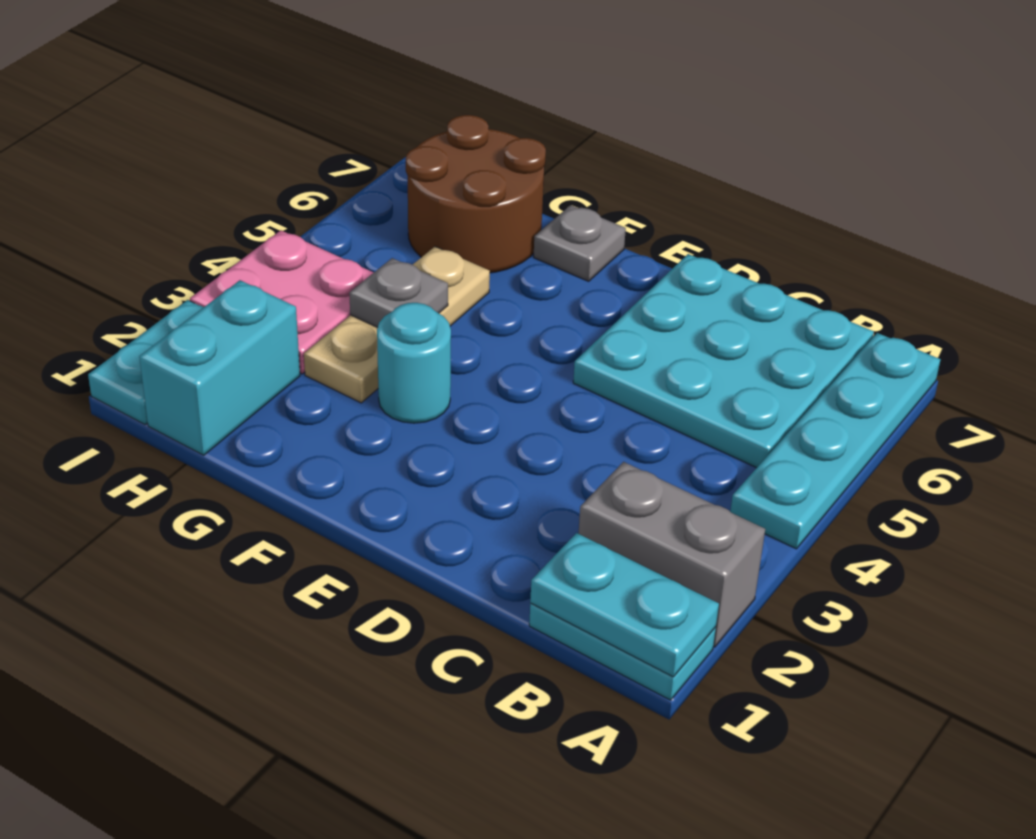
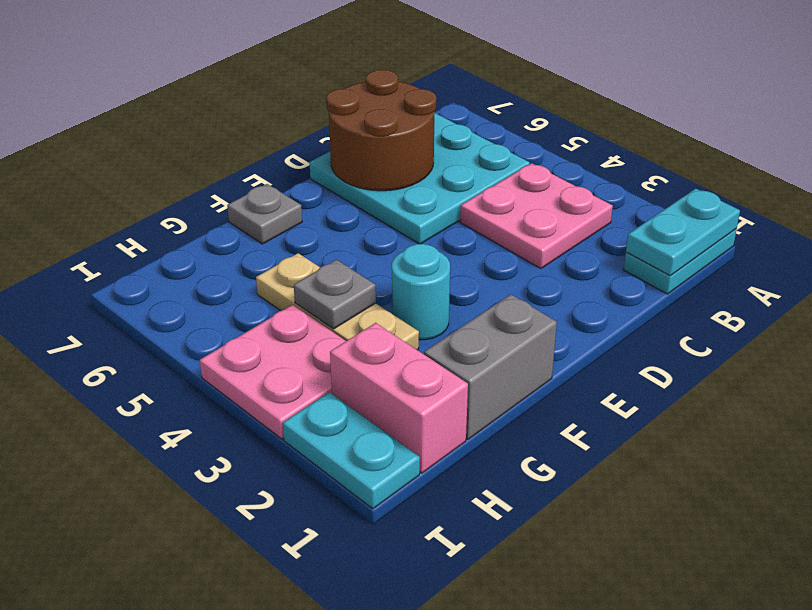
grey 1x2 brick [578,462,765,647] -> grey 1x2 brick moved to [424,294,557,439]
cyan 1x4 plate [730,333,940,549] -> none
none -> pink 2x2 plate [460,163,613,269]
brown 2x2 round brick [406,115,546,273] -> brown 2x2 round brick moved to [326,70,436,191]
cyan 1x2 brick [139,280,300,455] -> pink 1x2 brick [330,323,468,473]

